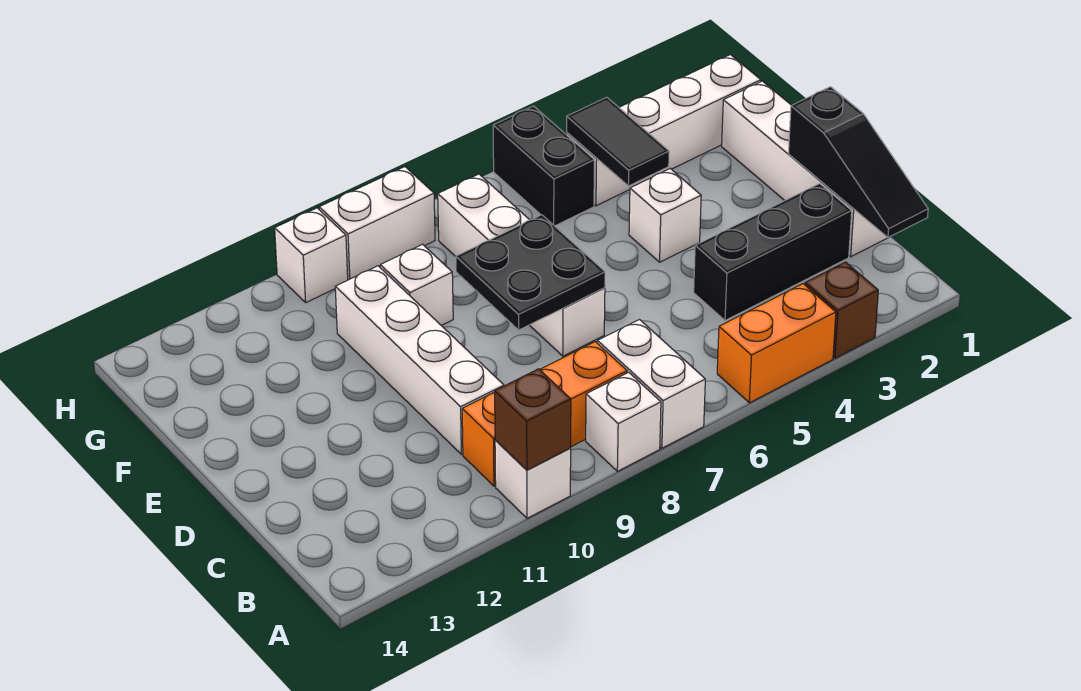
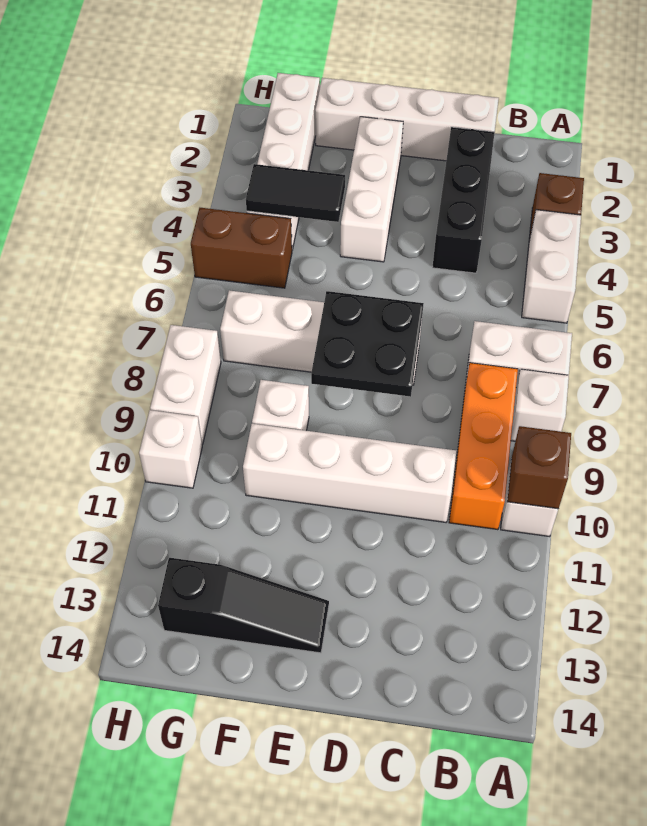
orange 1x2 brick [717,284,836,403] -> white 1x2 brick [522,210,581,323]
black 1x3 slope [789,87,928,238] -> black 1x3 slope moved to [158,558,329,653]
white 1x1 brick [629,169,701,262] -> white 1x3 brick [340,117,403,262]
black 1x2 brick [493,106,594,226] -> brown 1x2 brick [191,208,292,288]

